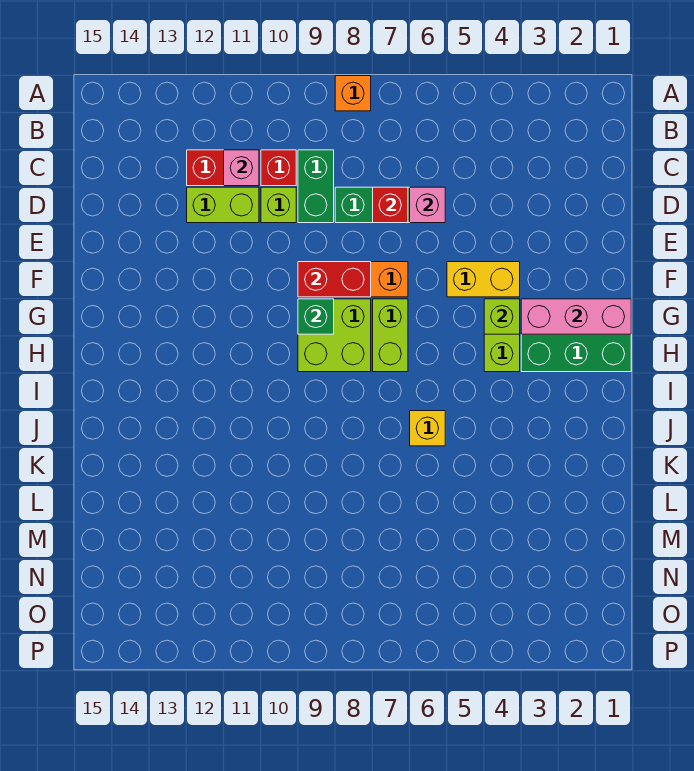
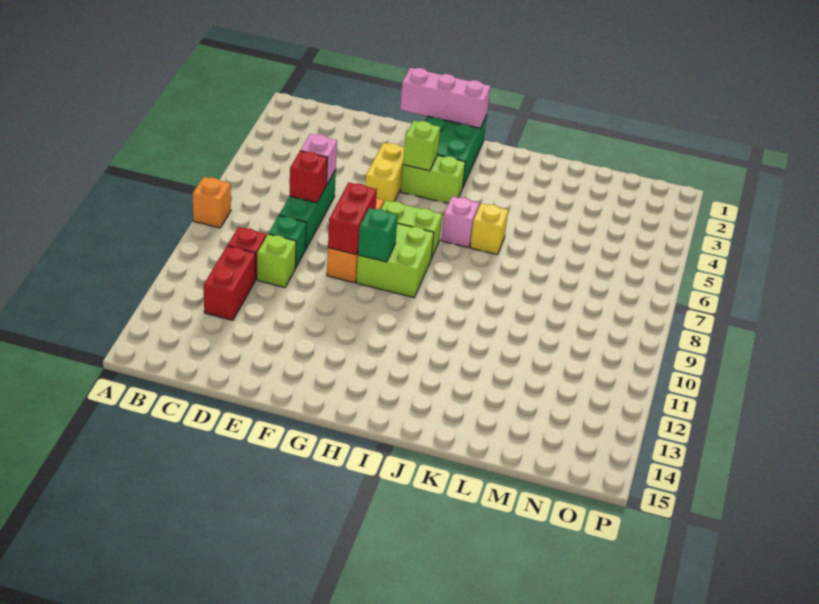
green 1x2 brick [298,150,334,223] -> green 1x1 brick [268,216,306,268]
pink 1x1 brick [224,150,259,186] -> pink 1x1 brick moved to [441,197,479,247]
lime 1x2 brick [187,187,259,223] -> none
pink 1x3 brick [521,299,631,334] -> pink 1x3 brick turned to [400,68,491,128]

